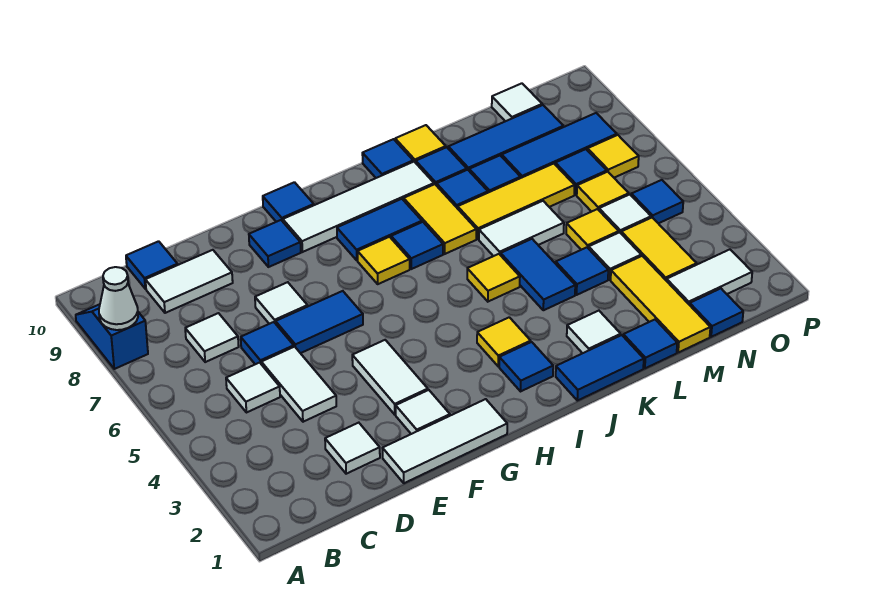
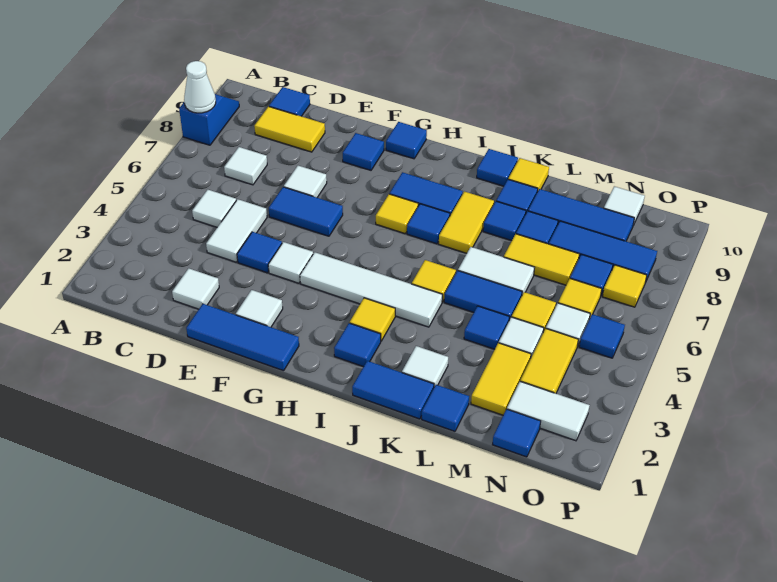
white 1x2 tile [145,250,233,313] -> yellow 1x2 tile [254,107,325,152]
blue 1x1 tile [241,322,294,364] -> blue 1x1 tile moved to [237,232,282,273]
white 1x3 tile [382,399,507,483] -> blue 1x3 tile [186,304,299,371]
white 1x2 tile [352,340,428,415] -> white 1x1 tile [268,242,313,283]
white 1x4 tile [283,162,434,252] -> white 1x4 tile moved to [300,252,442,327]
blue 1x2 tile [501,239,575,310] -> blue 1x2 tile turned to [444,271,522,320]
yellow 1x3 tile [458,164,575,239] -> yellow 1x2 tile [504,234,579,285]
yellow 1x3 tile [611,256,710,352] -> yellow 1x2 tile [471,343,531,415]

